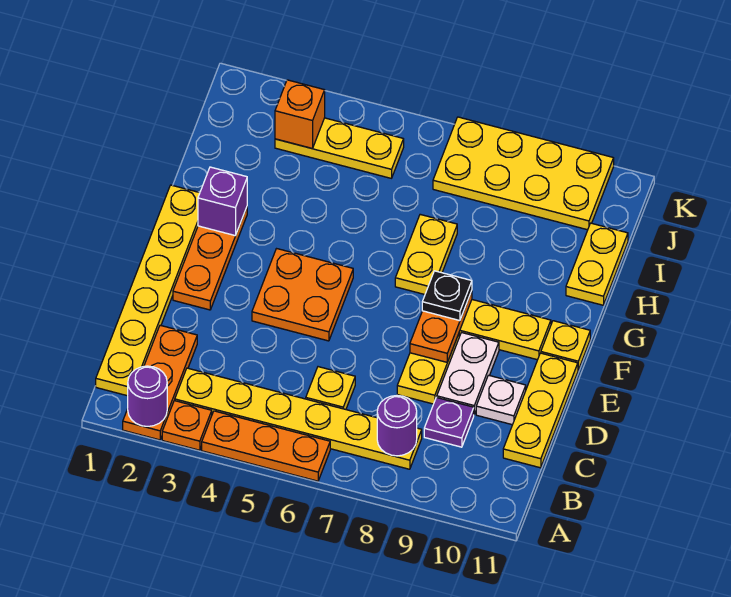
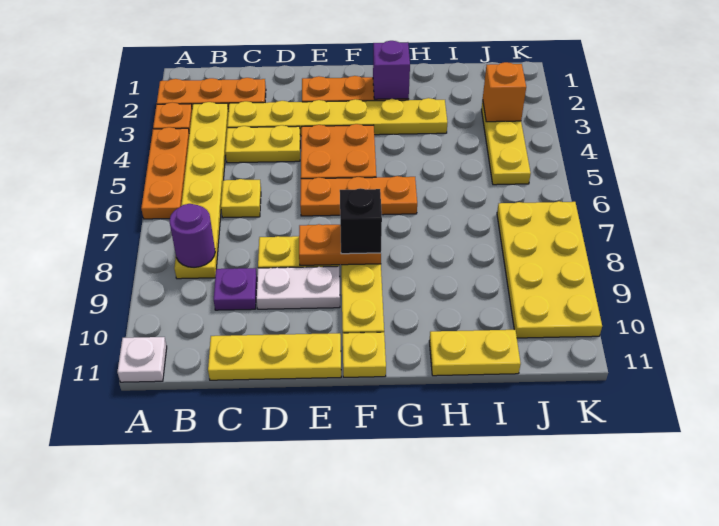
purple 1x1 round brick [128,366,167,426] -> none
yellow 1x6 plate [96,185,200,396] -> yellow 1x6 plate moved to [227,98,447,136]
white 1x1 plate [476,375,526,425] -> white 1x1 plate moved to [117,337,167,382]
none -> orange 1x3 plate [300,176,417,216]
black 1x1 plate [422,271,472,321] -> black 1x1 brick [340,188,382,254]
yellow 1x2 plate [395,214,457,294] -> yellow 1x2 plate moved to [225,125,300,163]

